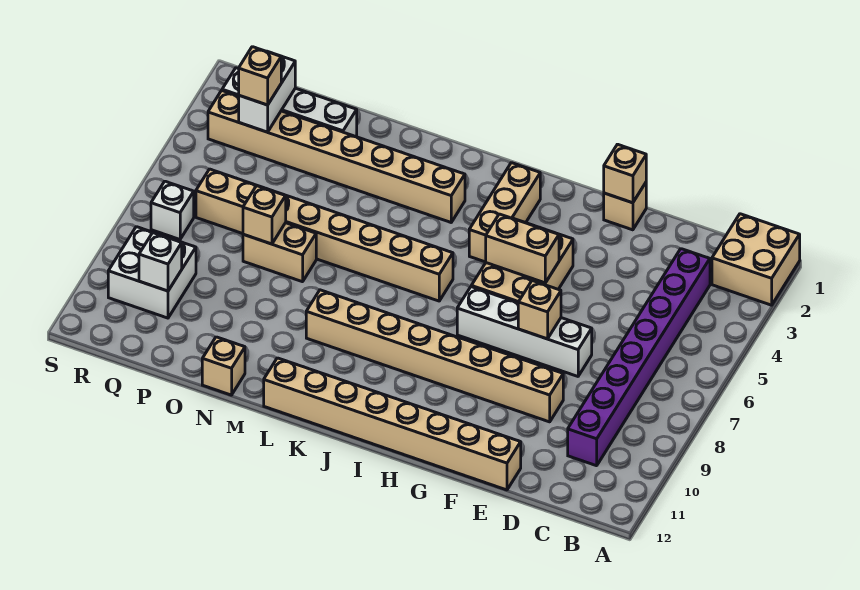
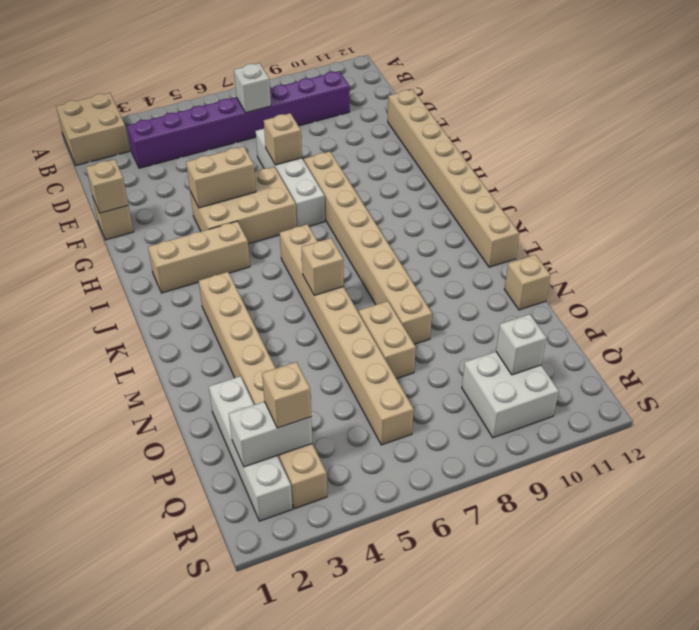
tan 1x8 brick [306,290,563,422] -> tan 1x8 brick moved to [304,152,432,344]
tan 1x2 brick [486,214,559,283] -> tan 1x2 brick turned to [186,146,256,208]
tan 1x1 brick [243,186,286,244] -> tan 1x1 brick moved to [302,238,344,295]
white 1x1 brick [151,181,194,239] -> white 1x1 brick moved to [234,63,271,113]

